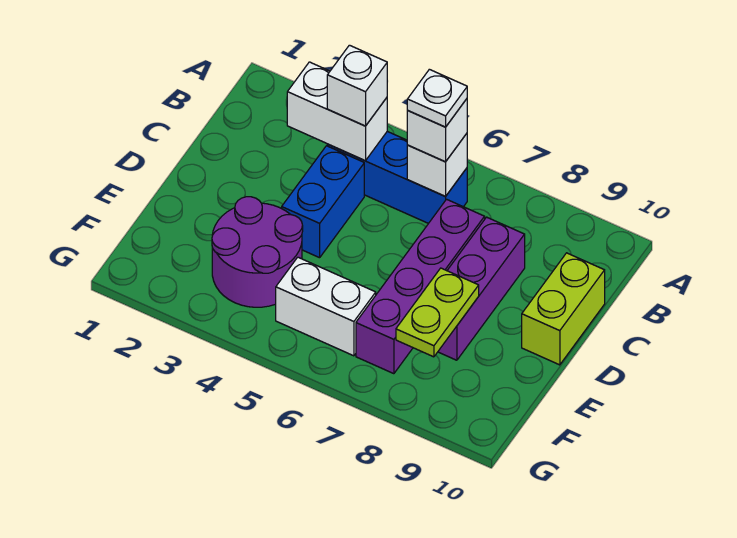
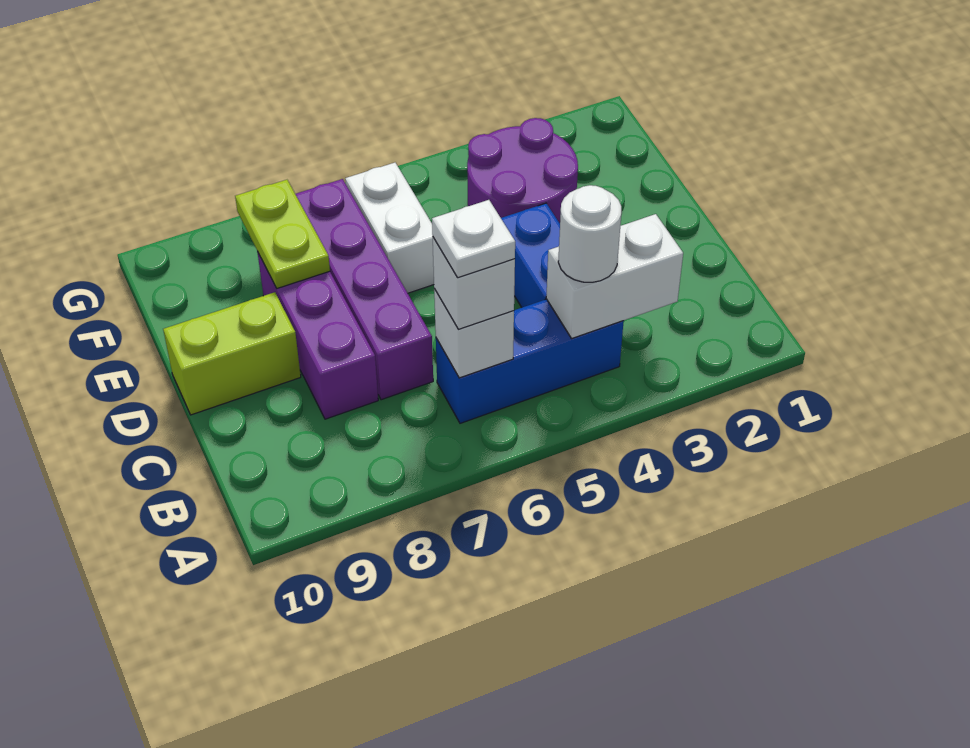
white 1x1 brick [327,45,387,126] -> white 1x1 round brick [558,185,621,282]
lime 1x2 brick [522,253,605,365] -> lime 1x2 brick turned to [163,292,301,415]
white 1x2 brick [276,257,376,356] -> white 1x2 brick turned to [345,163,434,293]

